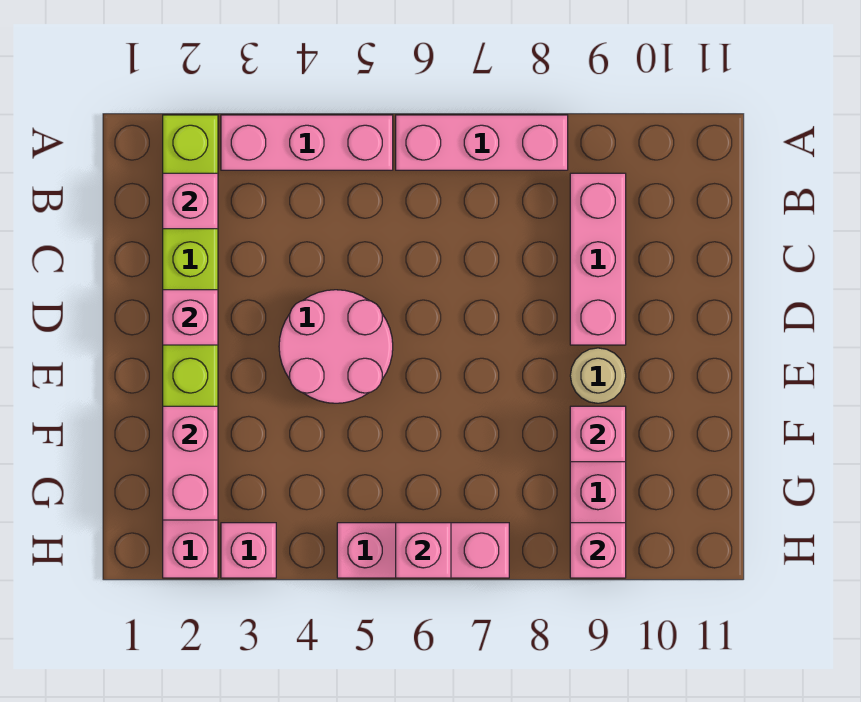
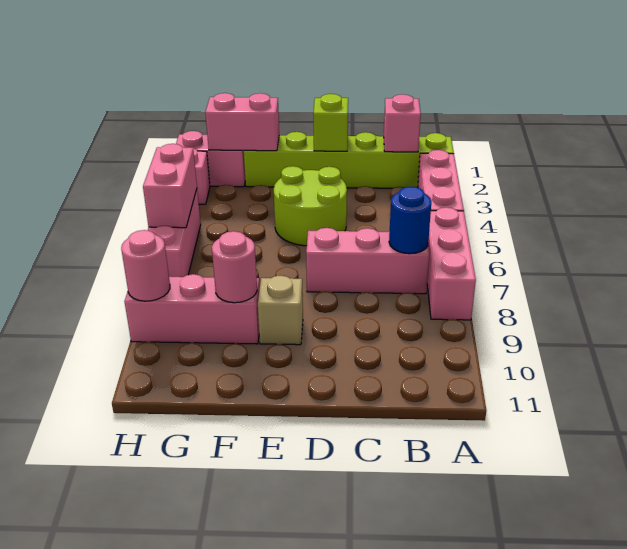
none -> blue 1x1 round brick [389,187,431,254]
pink 1x3 brick [570,173,626,345] -> pink 1x3 brick moved to [306,228,429,294]
pink 1x1 brick [163,290,218,345] -> lime 1x1 brick [314,94,348,151]
pink 2x2 round brick [279,290,393,403] -> lime 2x2 round brick [274,166,347,246]
tan 1x1 round brick [570,348,626,403] -> tan 1x1 brick [258,276,303,345]
pink 1x1 brick [570,406,626,462] -> pink 1x1 round brick [212,231,257,303]
pink 1x1 brick [396,523,451,578] -> pink 1x2 brick [143,144,197,228]
pink 1x1 brick [570,523,626,578] -> pink 1x1 round brick [121,230,170,301]

